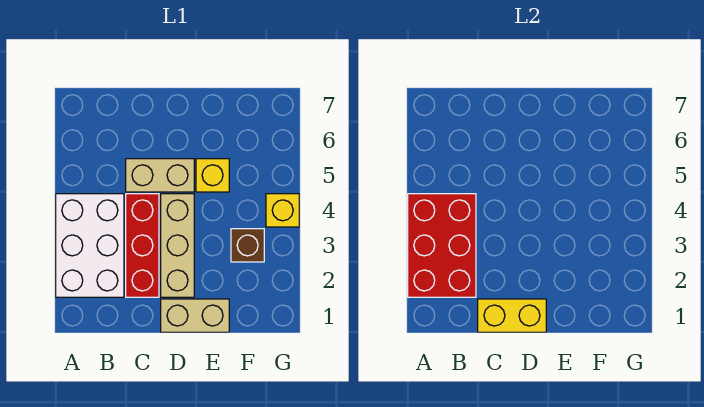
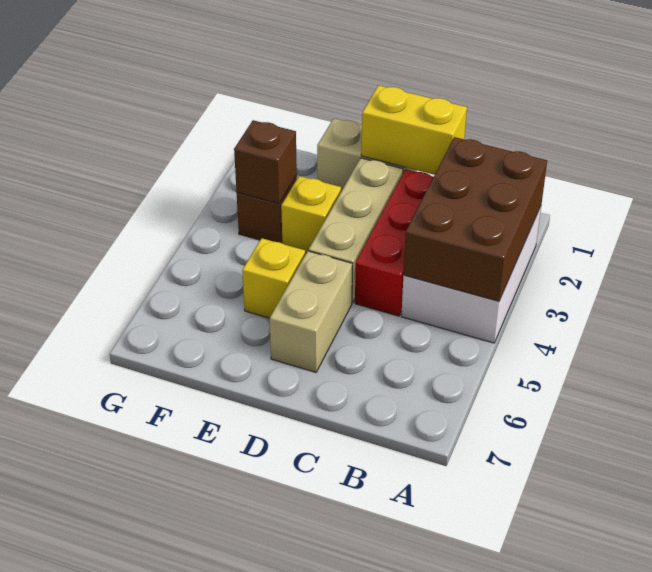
red 2x3 brick [408,194,476,297] -> brown 2x3 brick [404,137,547,301]
tan 1x2 brick [126,159,194,192] -> tan 1x2 brick turned to [270,251,352,372]
none -> brown 1x1 brick [234,120,297,204]
yellow 1x1 brick [266,194,299,227] -> yellow 1x1 brick moved to [281,176,341,253]

